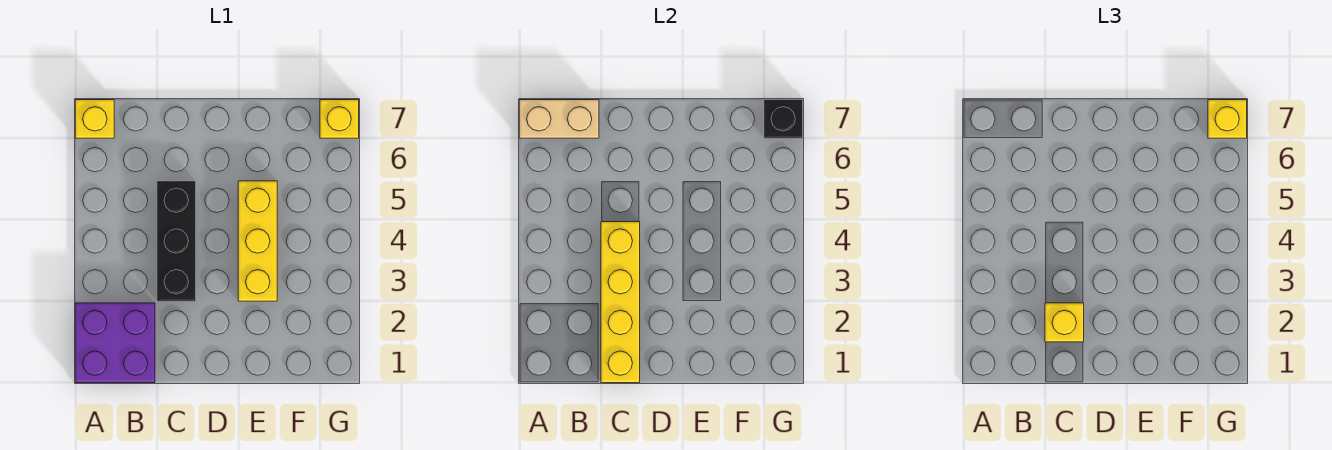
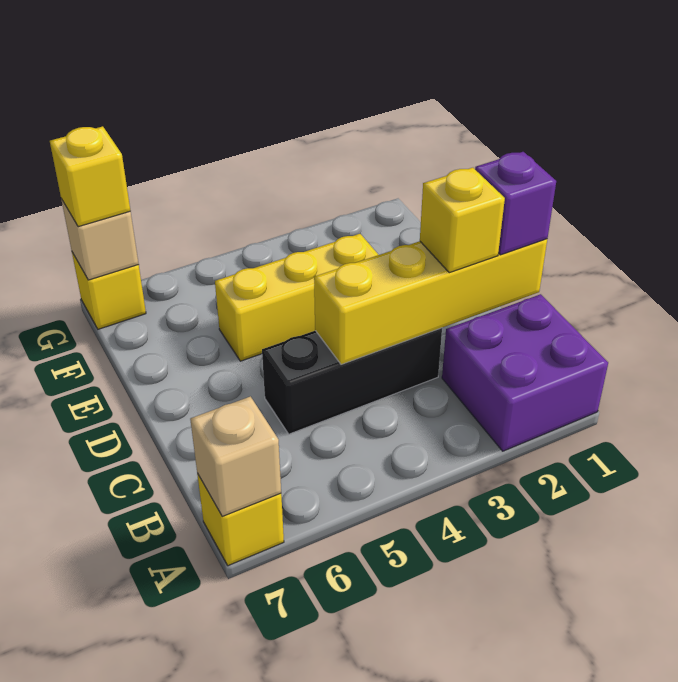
tan 1x2 brick [519,100,599,138] -> tan 1x1 brick [190,396,281,516]
none -> purple 1x1 brick [475,152,556,255]
black 1x1 brick [764,100,803,138] -> tan 1x1 brick [61,199,139,280]

